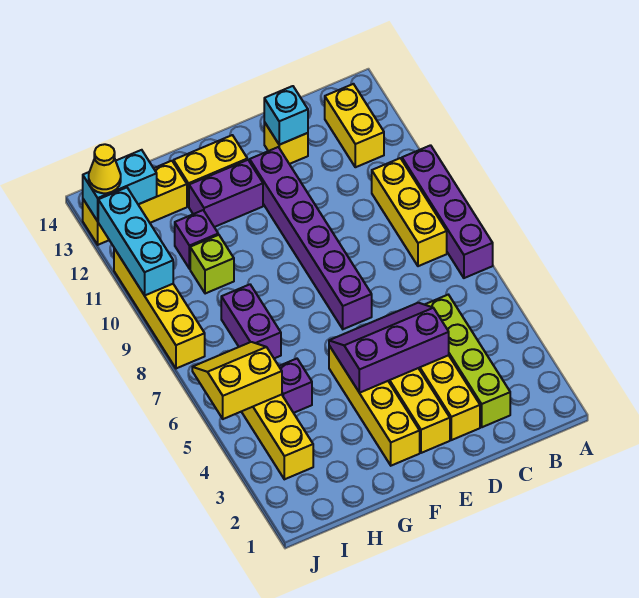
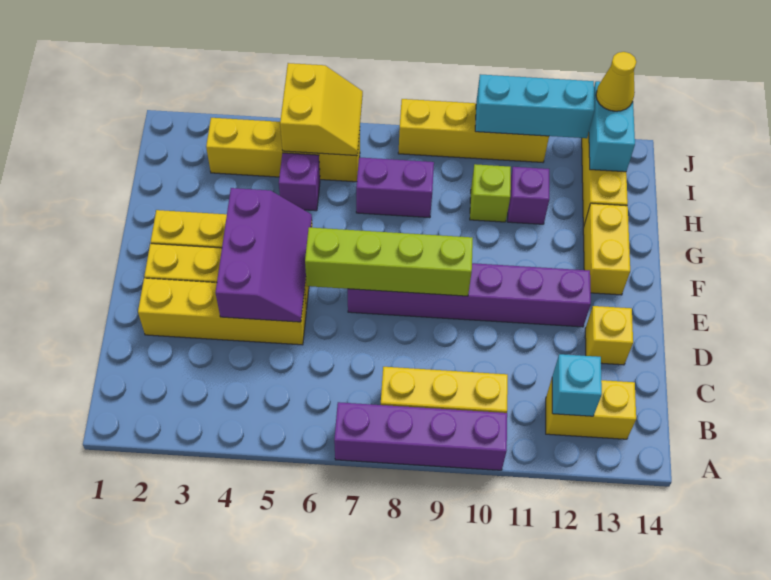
lime 1x4 brick [425,295,510,427] -> lime 1x4 brick moved to [305,227,473,296]
cyan 1x1 brick [264,86,308,145] -> cyan 1x1 brick moved to [552,354,602,416]
purple 1x2 brick [189,160,263,227] -> none

